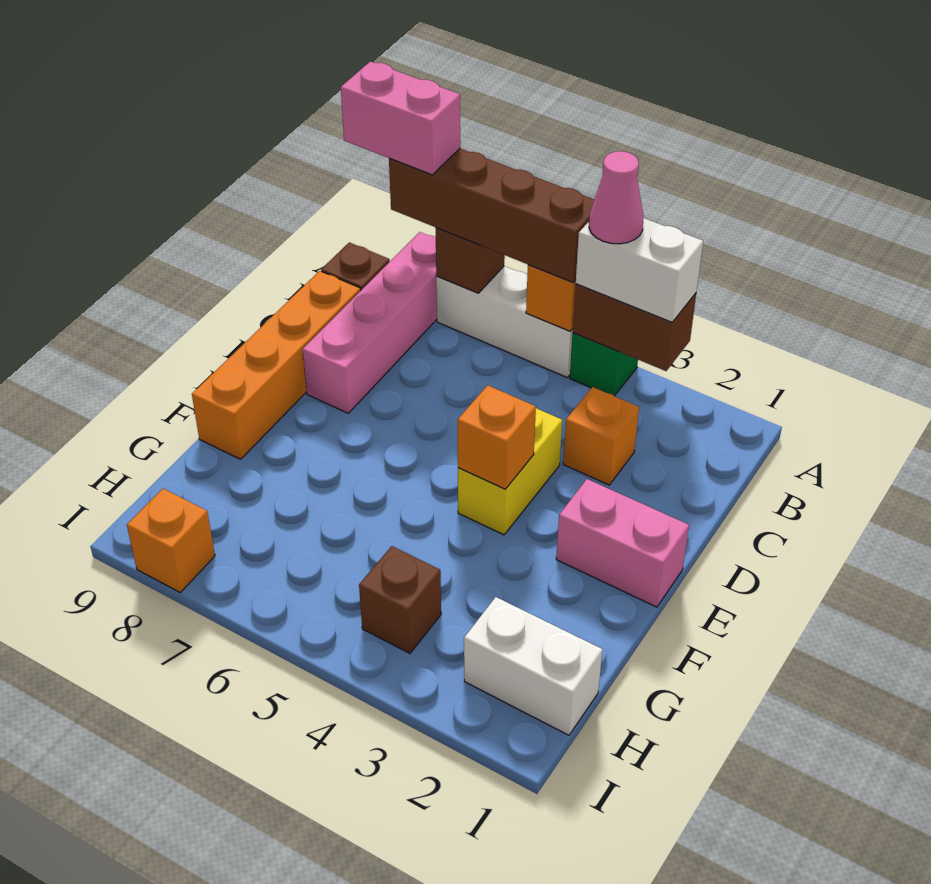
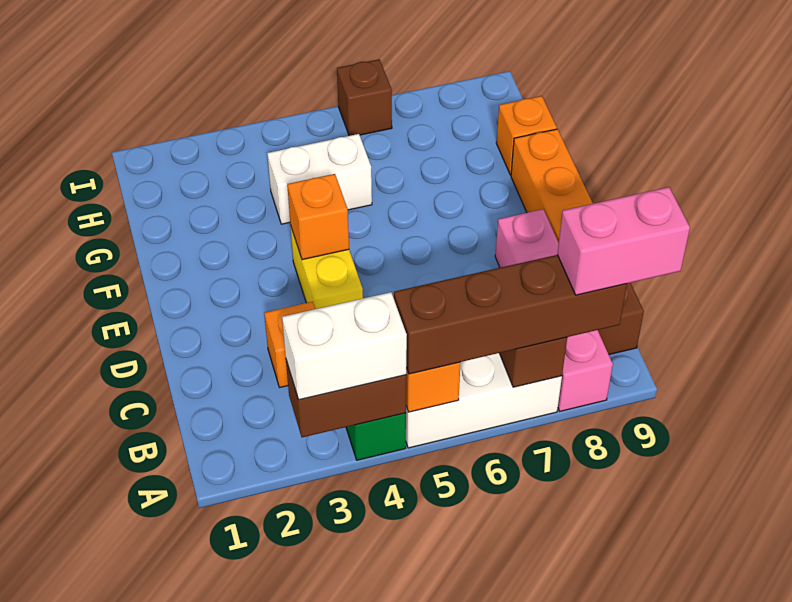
pink 1x1 cone [589,151,644,244] -> none
pink 1x2 brick [556,479,689,607] -> none
white 1x2 brick [464,597,603,735] -> white 1x2 brick moved to [267,134,372,224]
brown 1x1 brick [359,546,441,653] -> brown 1x1 brick moved to [337,59,392,136]
orange 1x1 brick [127,489,215,592] -> orange 1x1 brick moved to [496,96,557,175]

